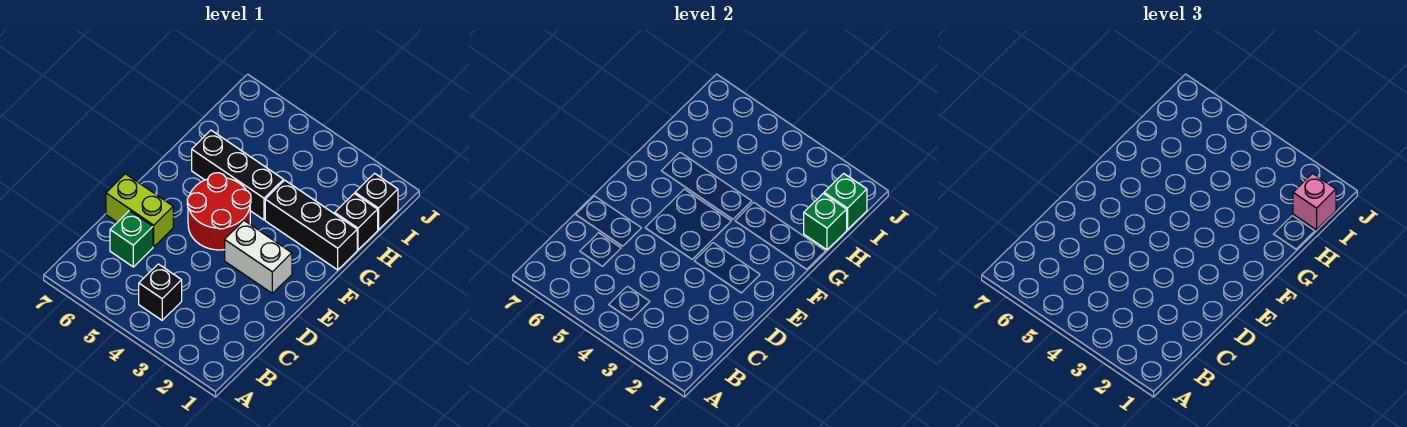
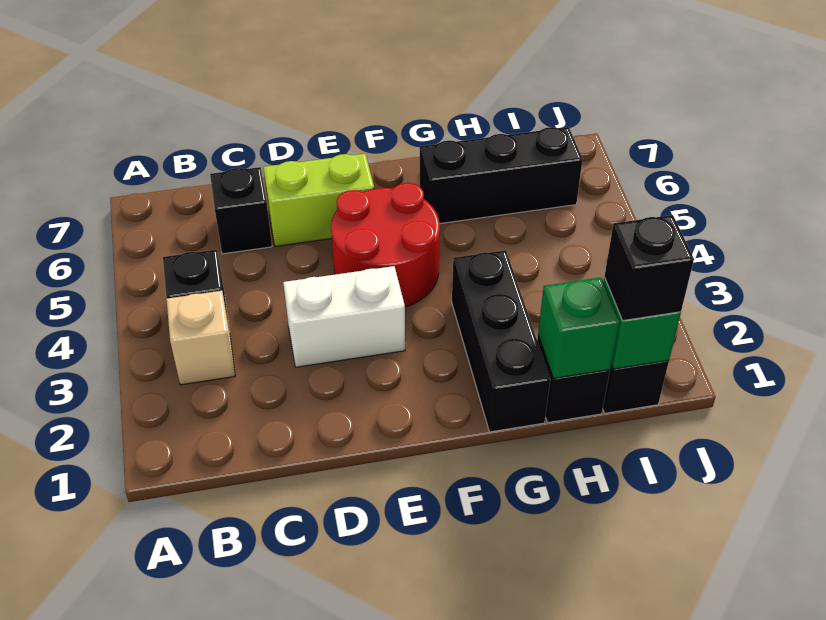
none -> tan 1x1 brick [166,291,235,385]
green 1x1 brick [110,211,153,267] -> black 1x1 brick [210,167,272,254]
lime 1x2 brick [106,174,173,247] -> lime 1x2 brick turned to [263,154,374,246]
white 1x2 brick [225,221,292,293] -> white 1x2 brick turned to [283,266,405,367]
black 1x3 brick [192,130,283,220] -> black 1x3 brick turned to [420,127,583,224]
pink 1x1 brick [1293,173,1336,230] -> black 1x1 brick [604,215,694,321]

